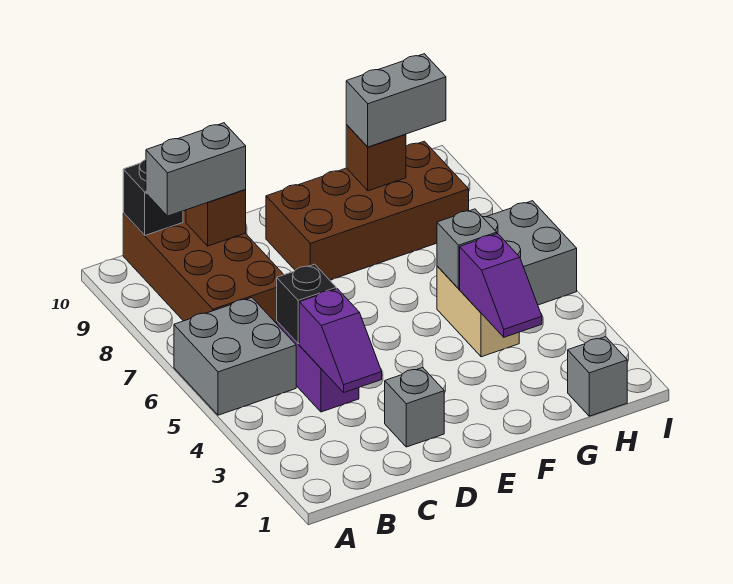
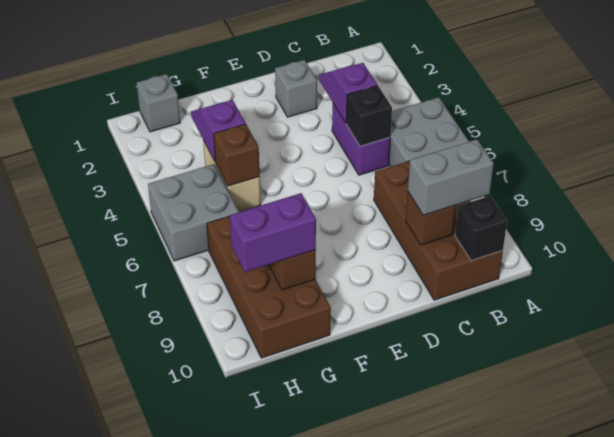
brown 2x4 brick [266,141,469,280] -> brown 2x4 brick turned to [207,216,331,358]
grey 1x1 brick [437,209,497,289] -> brown 1x1 brick [214,124,260,186]
grey 1x2 brick [346,54,446,147] -> purple 1x2 brick [230,193,316,272]

